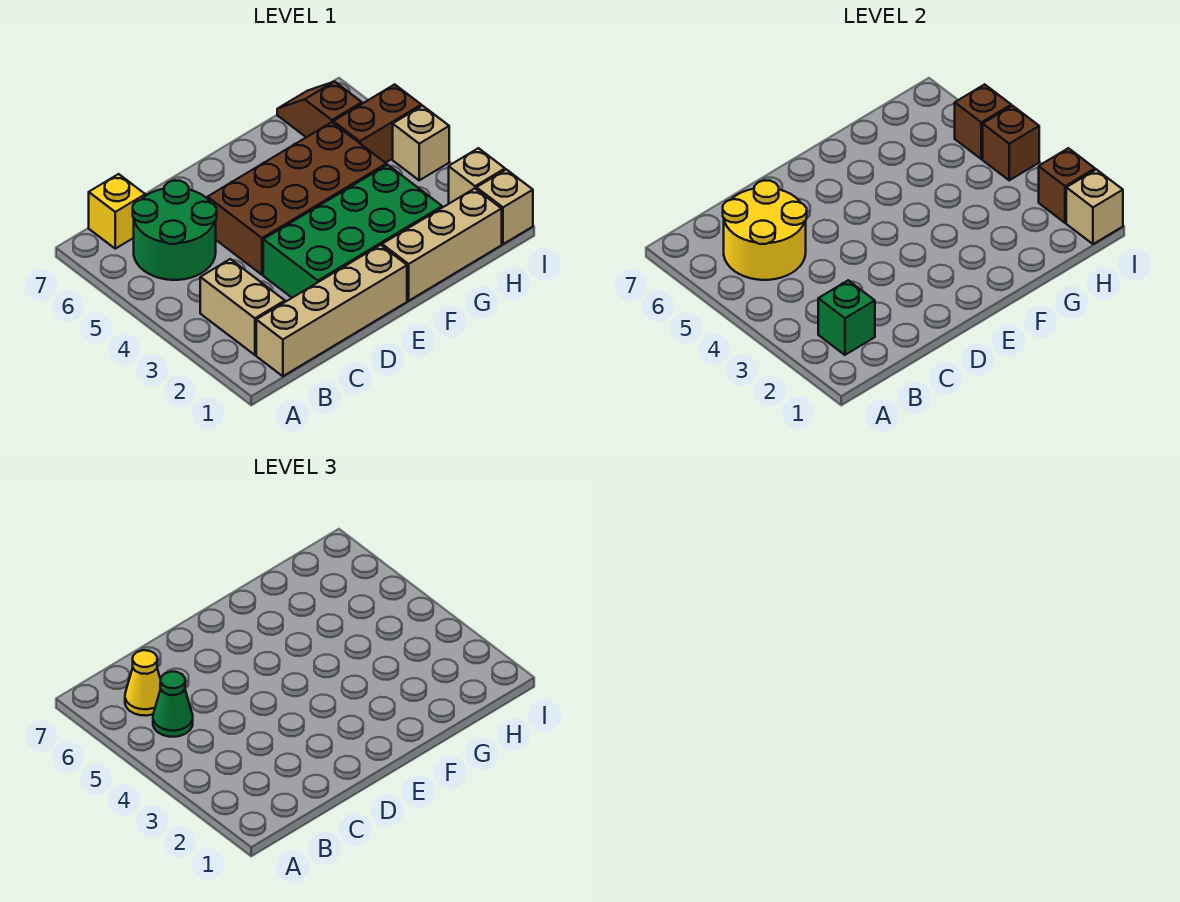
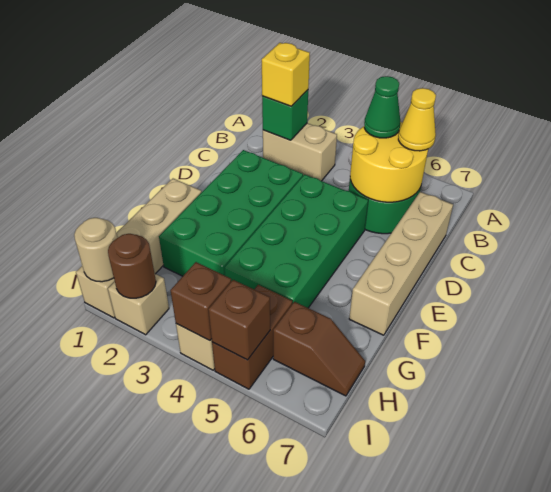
tan 1x4 brick [256,245,407,376] -> tan 1x4 brick moved to [349,192,453,335]
yellow 1x1 brick [89,174,145,249] -> yellow 1x1 brick moved to [262,43,310,106]
brown 2x4 brick [207,122,386,275] -> green 2x4 brick [224,174,368,308]
tan 1x1 brick [1066,169,1123,244] -> tan 1x1 round brick [74,218,117,282]
brown 1x1 brick [1039,148,1095,223] -> brown 1x1 round brick [108,234,156,298]

